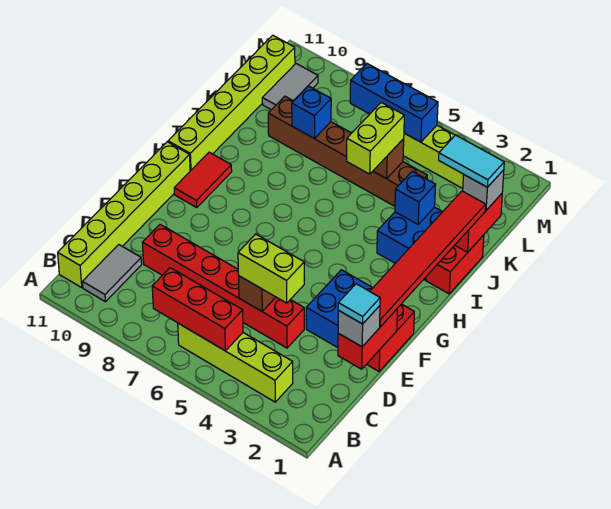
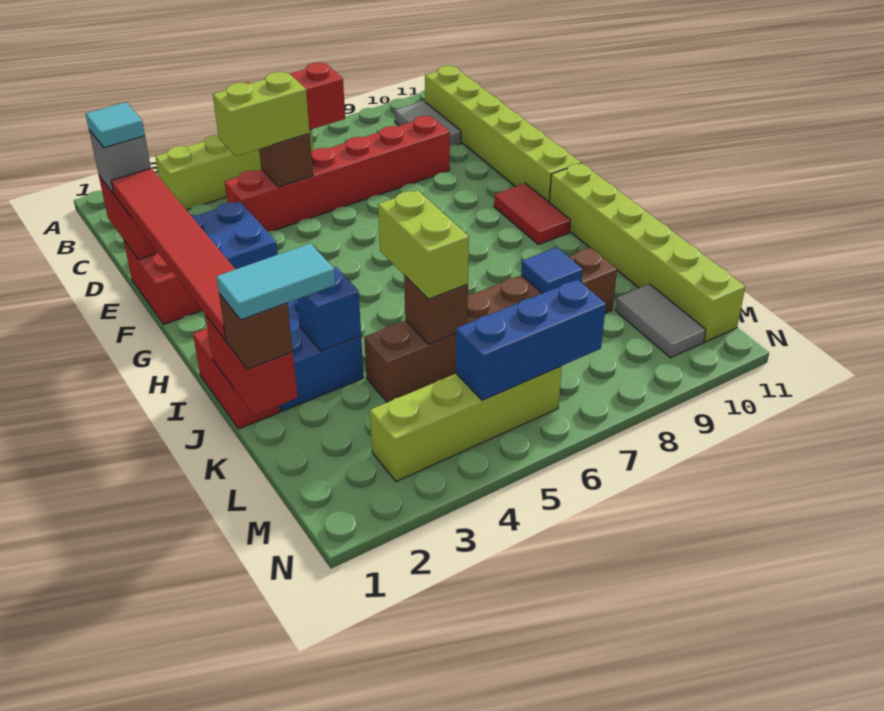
grey 1x1 brick [463,170,504,210] -> brown 1x1 brick [219,294,293,369]
blue 1x1 brick [292,86,331,138] -> blue 1x1 tile [521,247,583,293]

